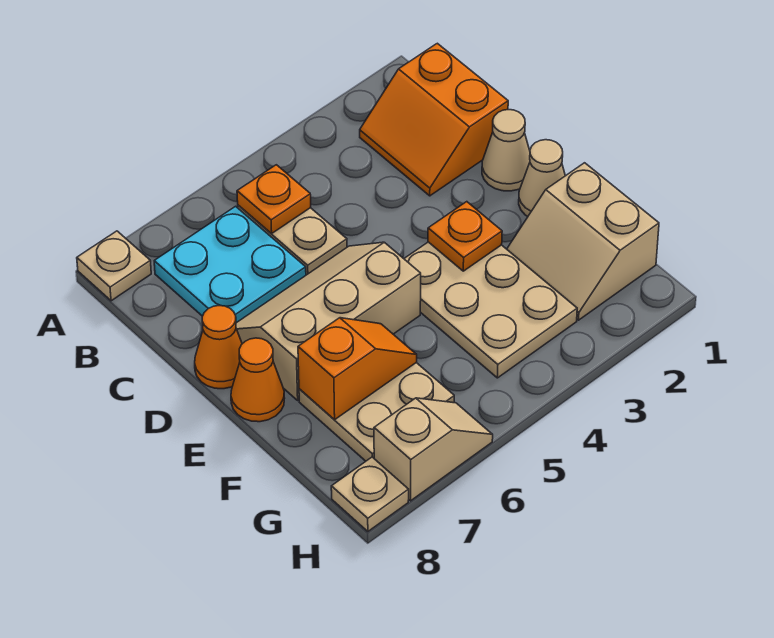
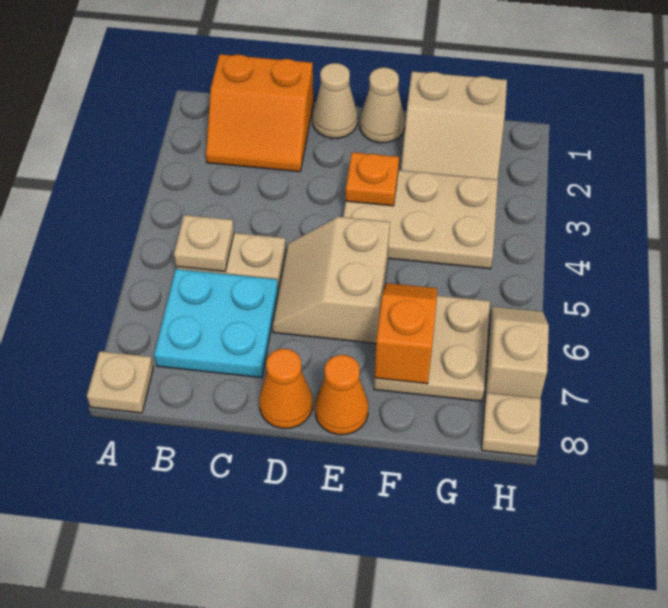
orange 1x1 plate [237,165,311,233] -> tan 1x1 plate [174,215,234,271]
tan 2x3 slope [236,242,421,400] -> tan 2x2 slope [273,217,390,343]

